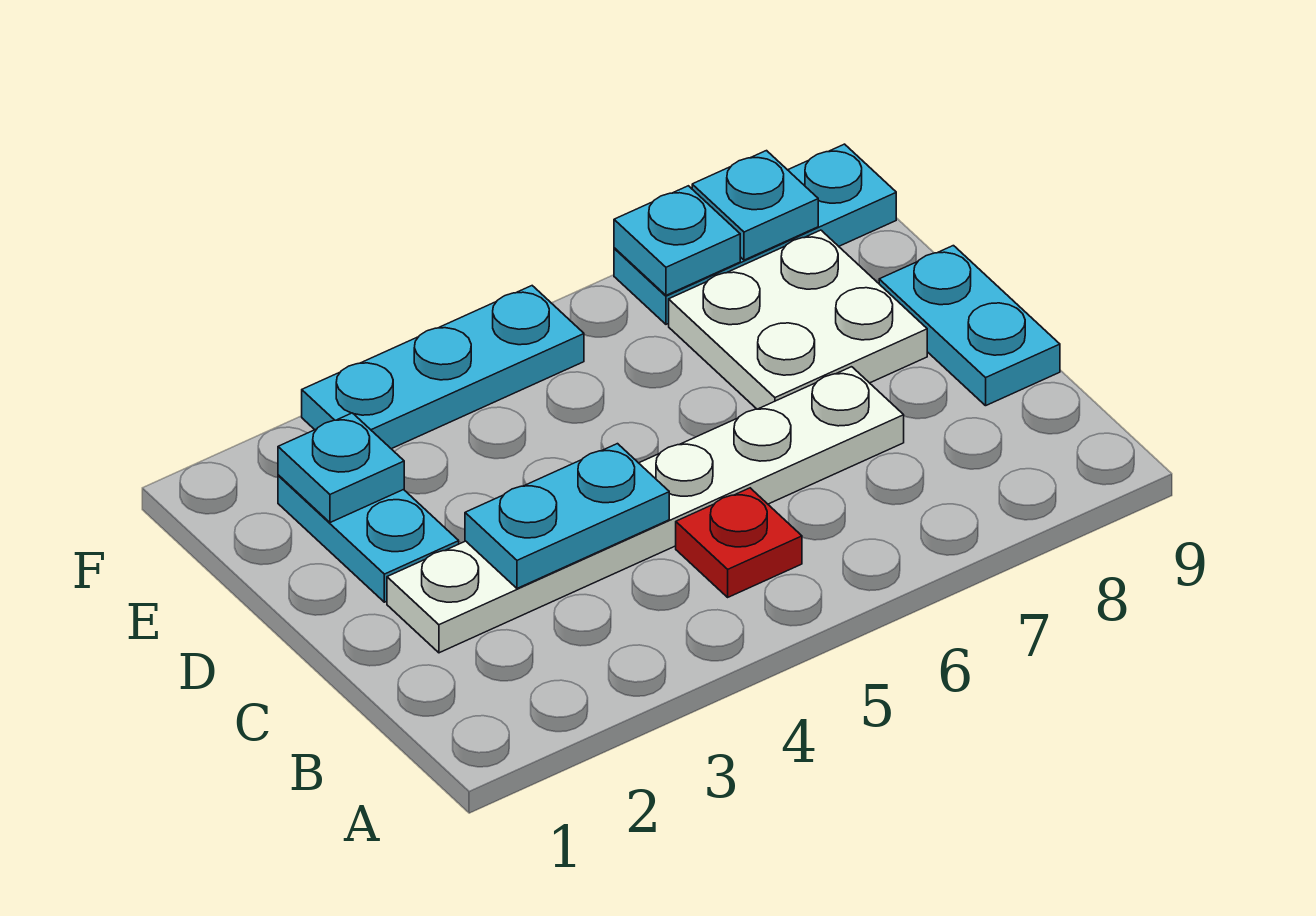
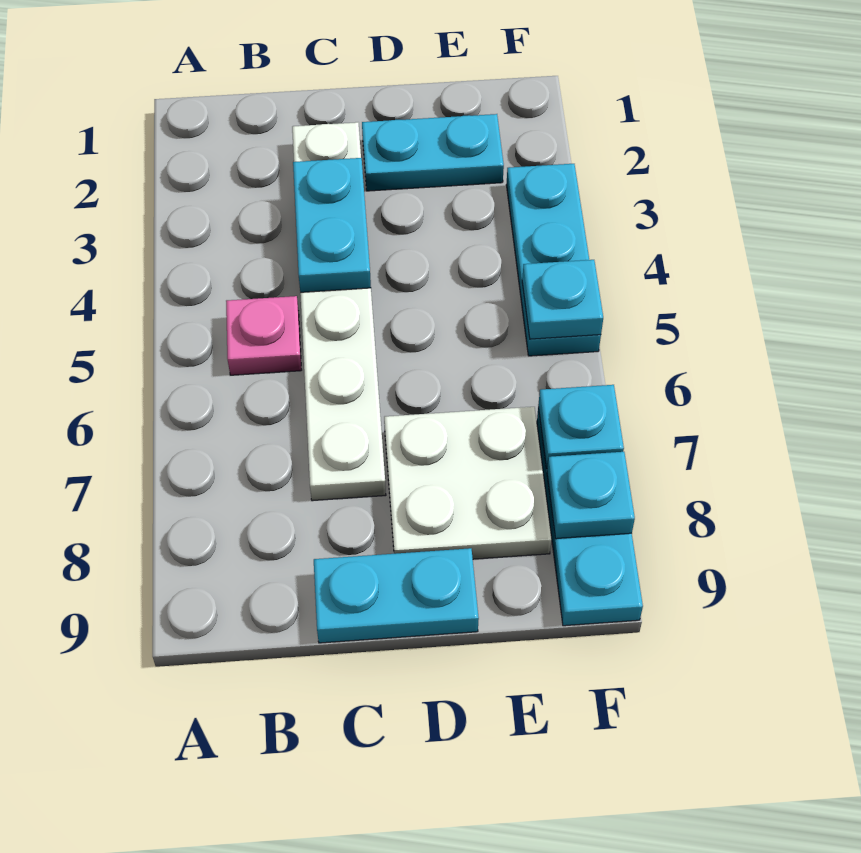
red 1x1 plate [676,488,802,597] -> pink 1x1 plate [226,296,301,375]
cyan 1x1 plate [278,413,404,523] -> cyan 1x1 plate moved to [522,260,603,339]

